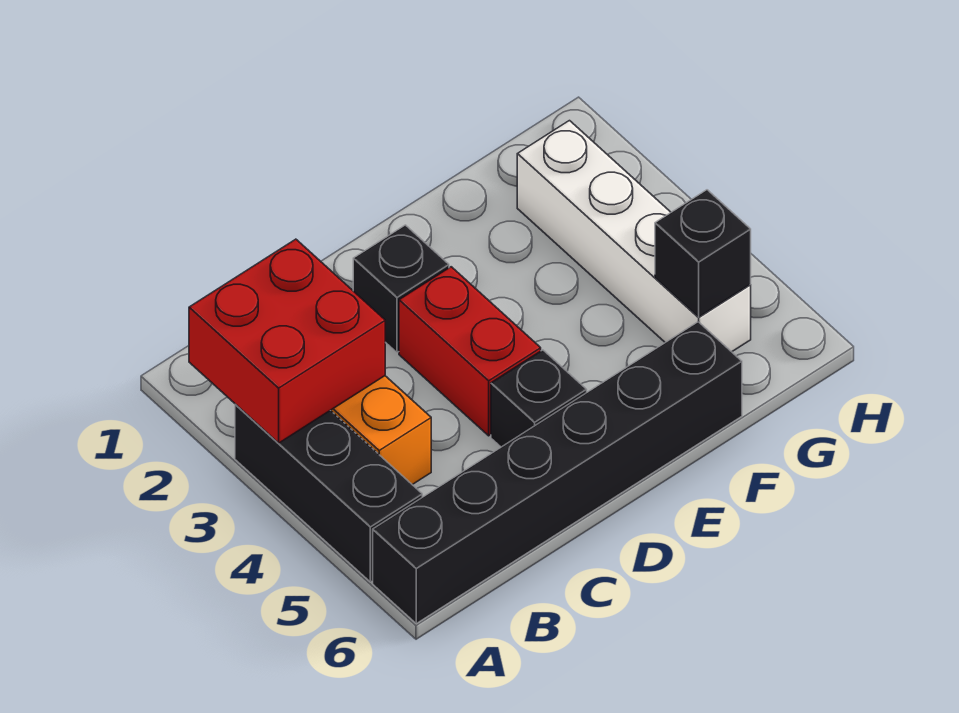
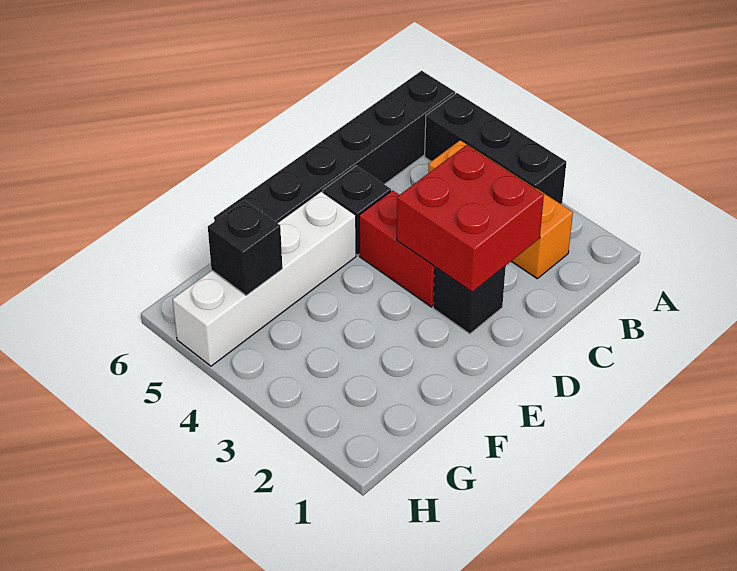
red 2x2 brick [189,239,385,443] -> red 2x2 brick moved to [397,145,544,292]
white 1x4 brick [517,121,751,352] -> white 1x4 brick turned to [173,191,356,366]

